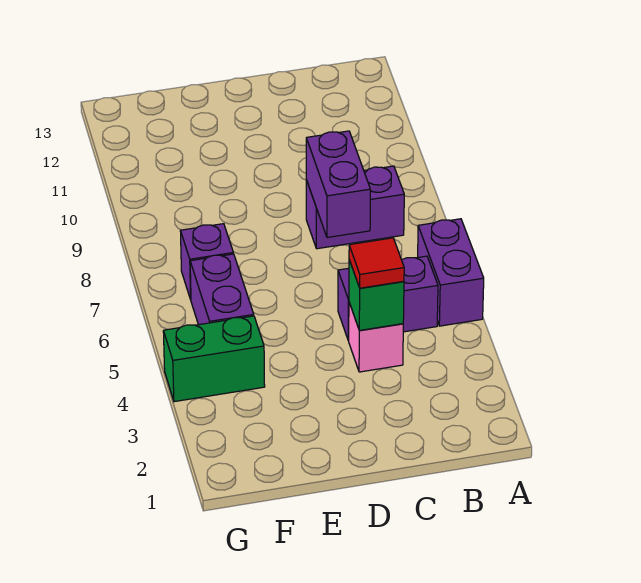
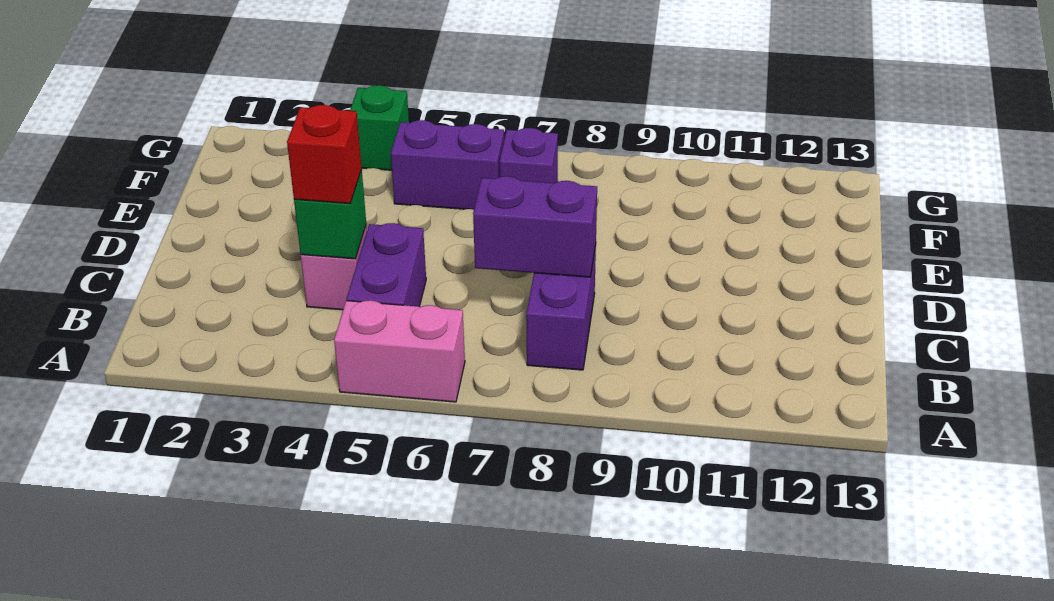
purple 1x2 brick [418,219,484,326] -> pink 1x2 brick [334,300,465,402]
red 1x1 tile [349,238,404,288] -> red 1x1 brick [287,105,362,204]
green 1x2 brick [163,316,265,402] -> green 1x1 brick [350,85,409,170]

